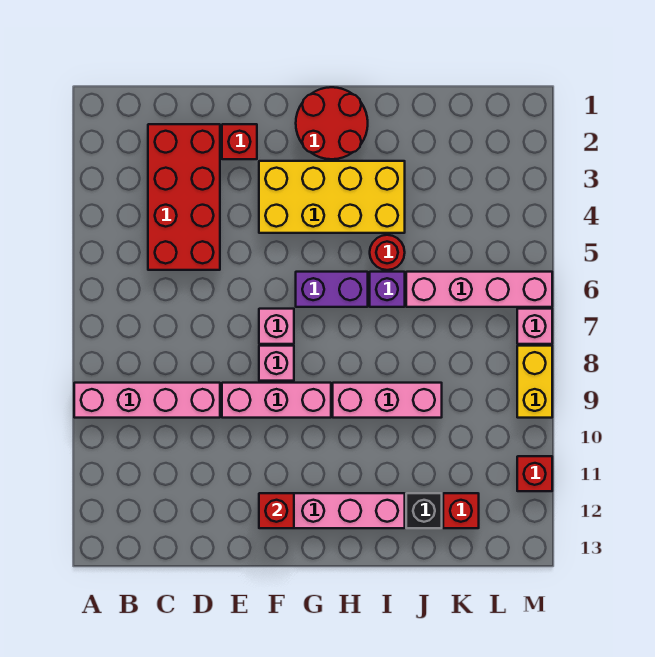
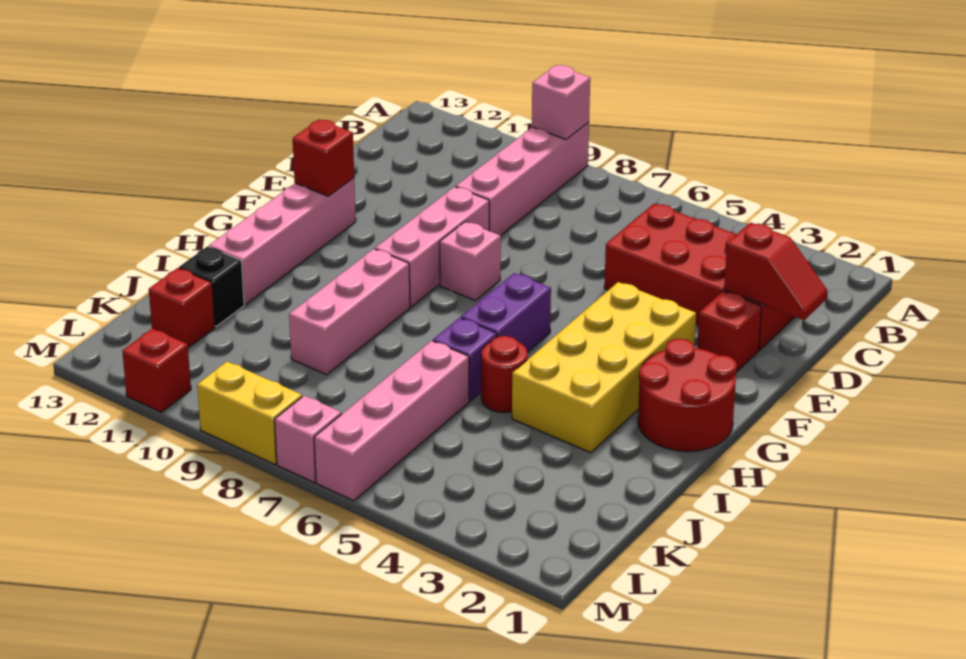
none -> red 1x2 slope [724,223,828,320]
pink 1x1 brick [259,309,294,344] -> pink 1x1 brick moved to [532,65,590,139]

